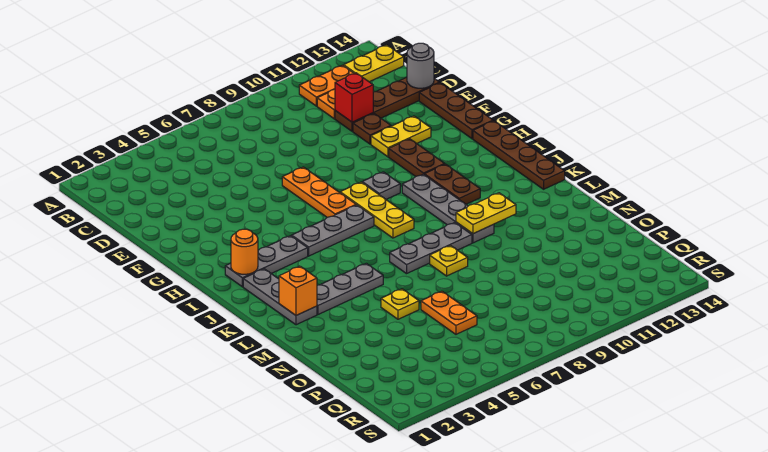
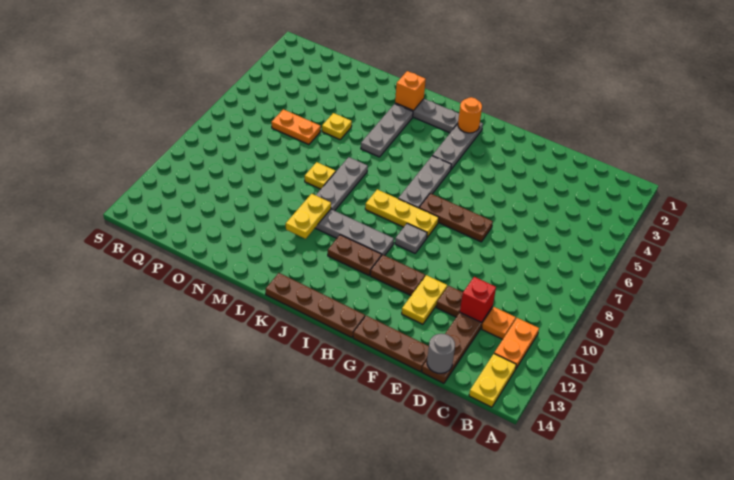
orange 1x3 plate [282,167,356,217] -> brown 1x3 plate [419,193,493,242]

